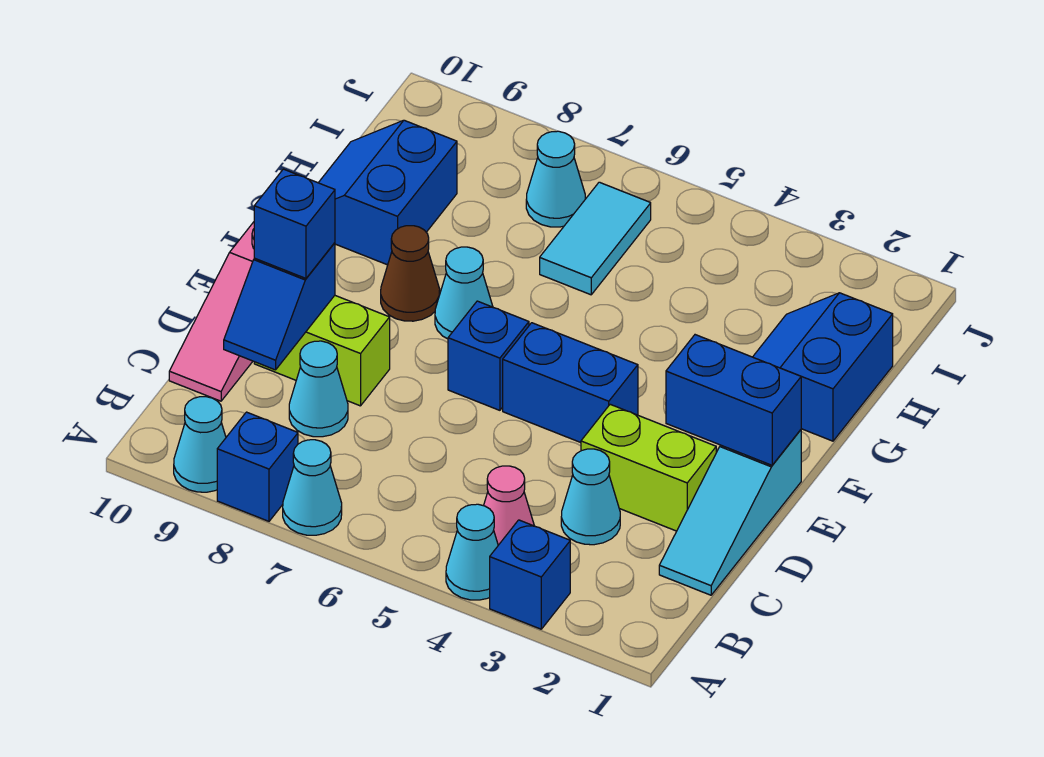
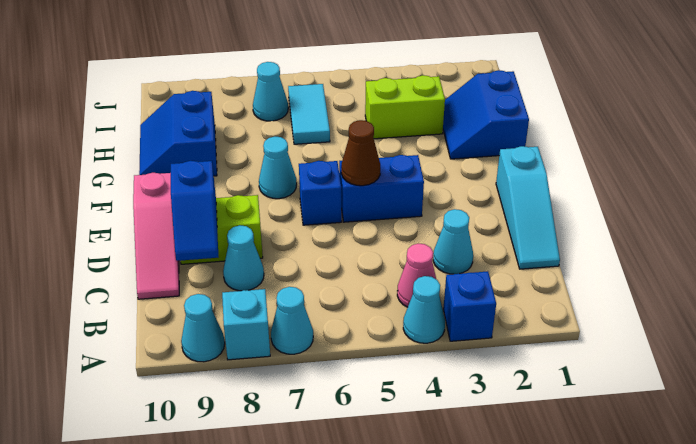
blue 1x1 brick [217,412,298,521] -> cyan 1x1 brick [222,289,270,360]
lime 1x2 brick [581,404,716,531] -> lime 1x2 brick moved to [365,75,445,139]
blue 1x1 brick [254,169,335,278] -> none
blue 1x2 brick [666,335,801,465] -> none
brown 1x1 cone [381,226,440,321] -> brown 1x1 cone moved to [341,120,380,186]

